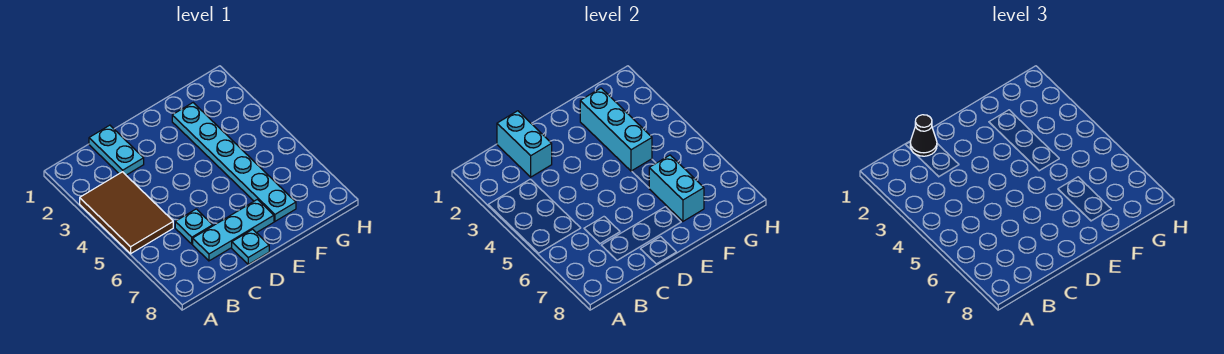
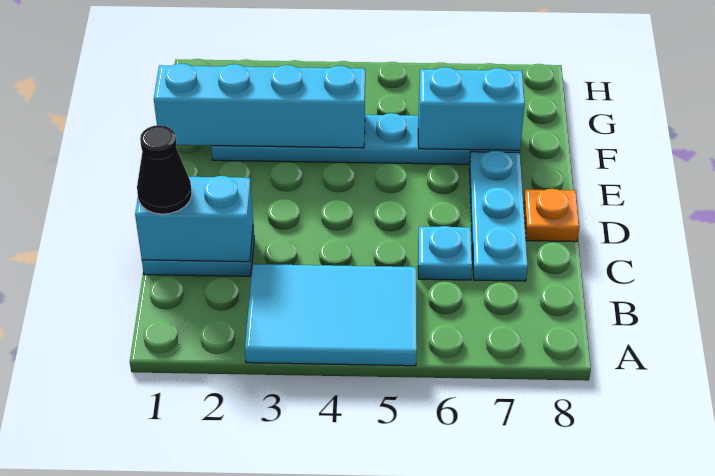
brown 2x3 tile [80,172,173,254] -> cyan 2x3 tile [245,264,417,366]
cyan 1x1 plate [232,229,269,264] -> orange 1x1 plate [524,189,579,242]
cyan 1x3 brick [580,88,652,171] -> cyan 1x4 brick [154,63,365,148]

